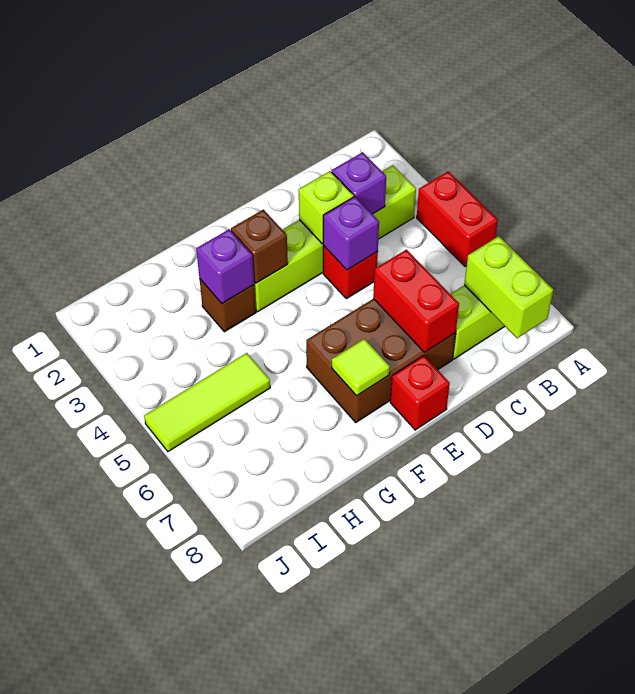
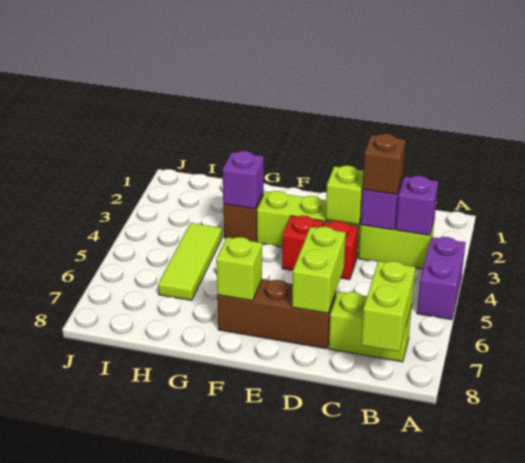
red 1x2 brick [417,171,498,266] -> purple 1x2 brick [417,237,466,320]
purple 1x1 brick [323,197,379,270] -> purple 1x1 brick moved to [396,176,438,235]
brown 2x3 brick [306,299,456,422] -> brown 1x3 brick [217,279,336,349]
red 1x2 brick [373,250,459,352] -> lime 1x2 brick [292,227,346,313]
red 1x1 brick [390,356,450,430] -> red 1x1 brick moved to [282,216,323,271]
brown 1x1 brick [231,209,288,283] -> brown 1x1 brick moved to [363,134,405,194]
lime 1x1 tile [332,339,390,396] -> lime 1x1 brick [216,237,262,301]
lime 1x3 tile [144,353,270,452] -> lime 1x3 tile turned to [158,223,222,300]

